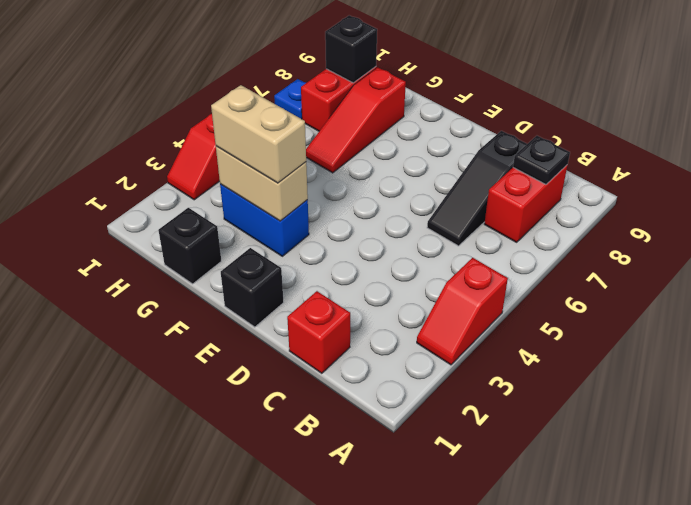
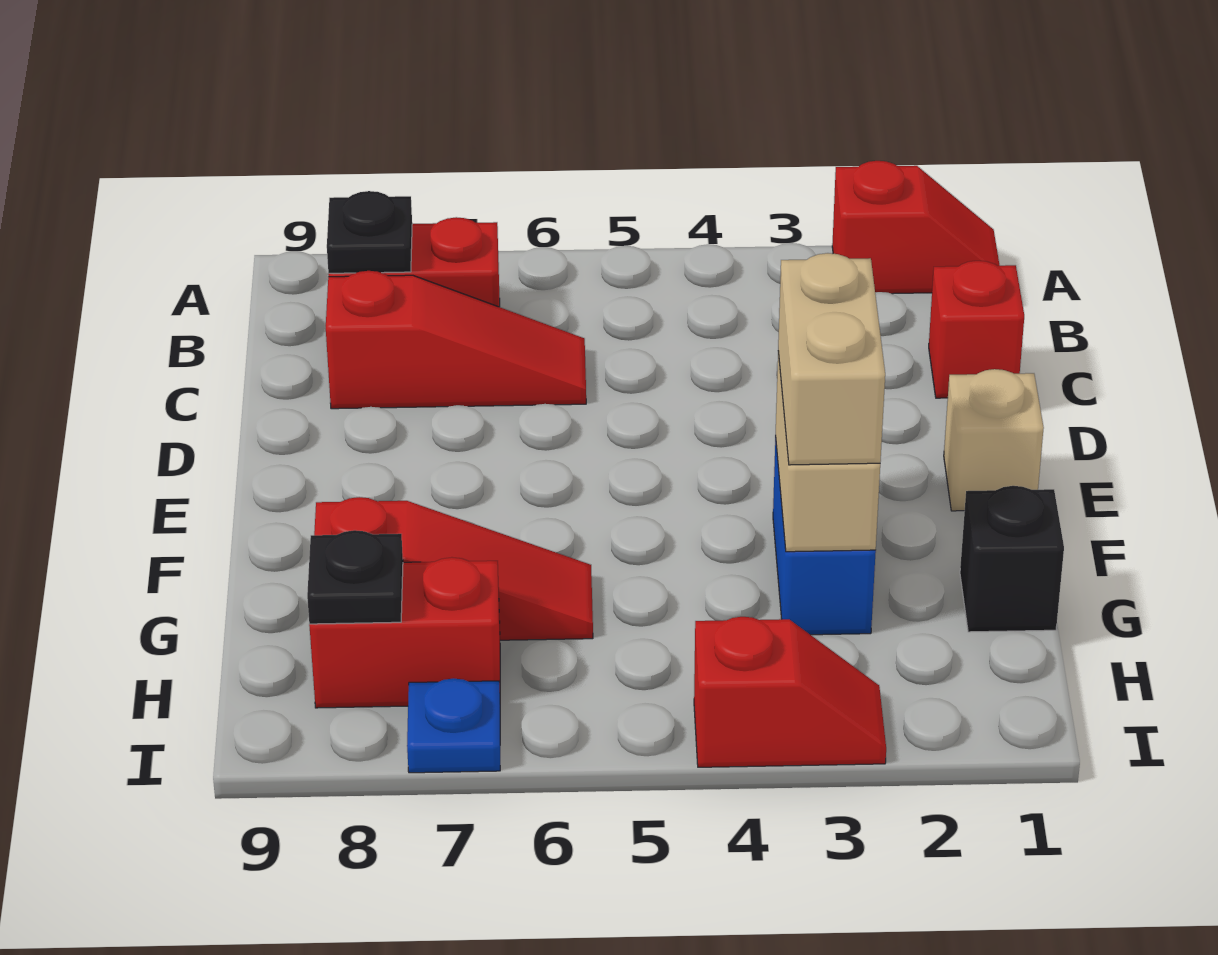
red 1x2 slope [417,258,508,365] -> red 1x2 slope moved to [832,161,1000,294]
black 1x3 slope [427,131,527,246] -> red 1x3 slope [326,271,586,409]
black 1x1 brick [221,248,284,327] -> tan 1x1 brick [944,369,1044,511]
black 1x1 brick [325,15,377,83] -> black 1x1 plate [307,530,403,624]

